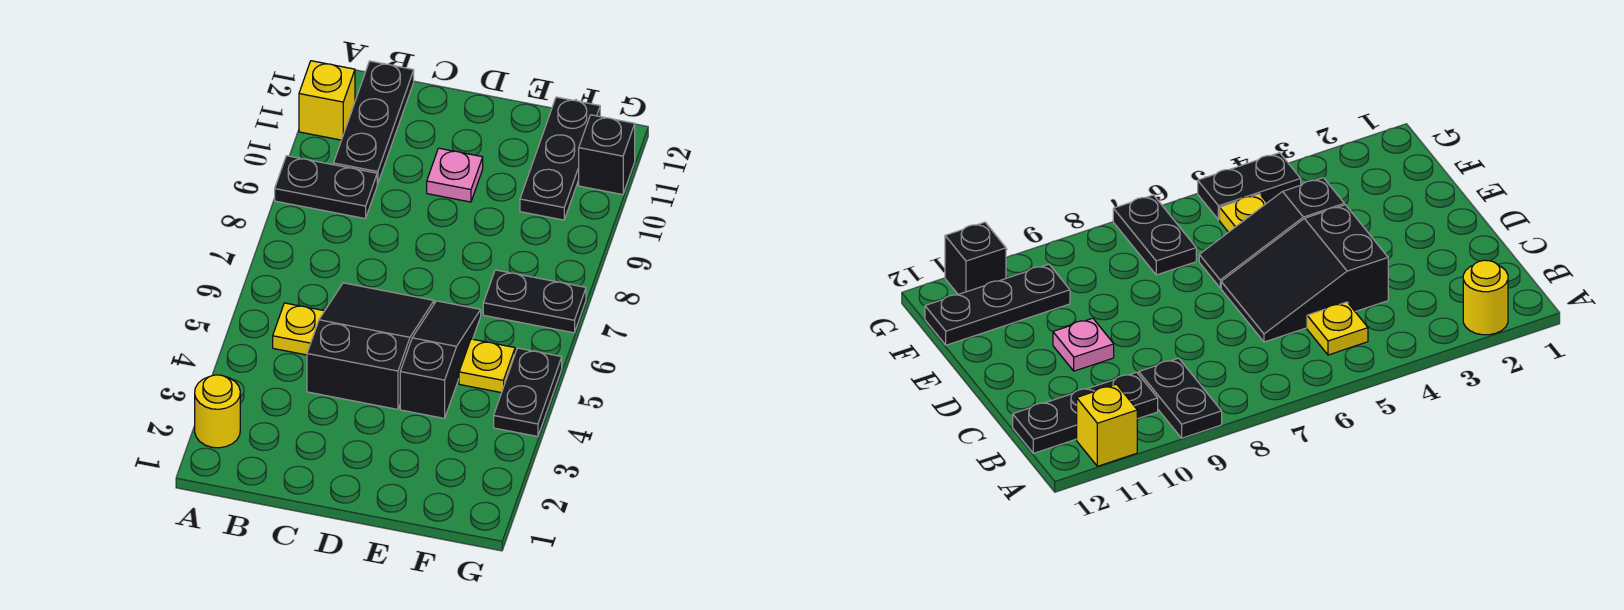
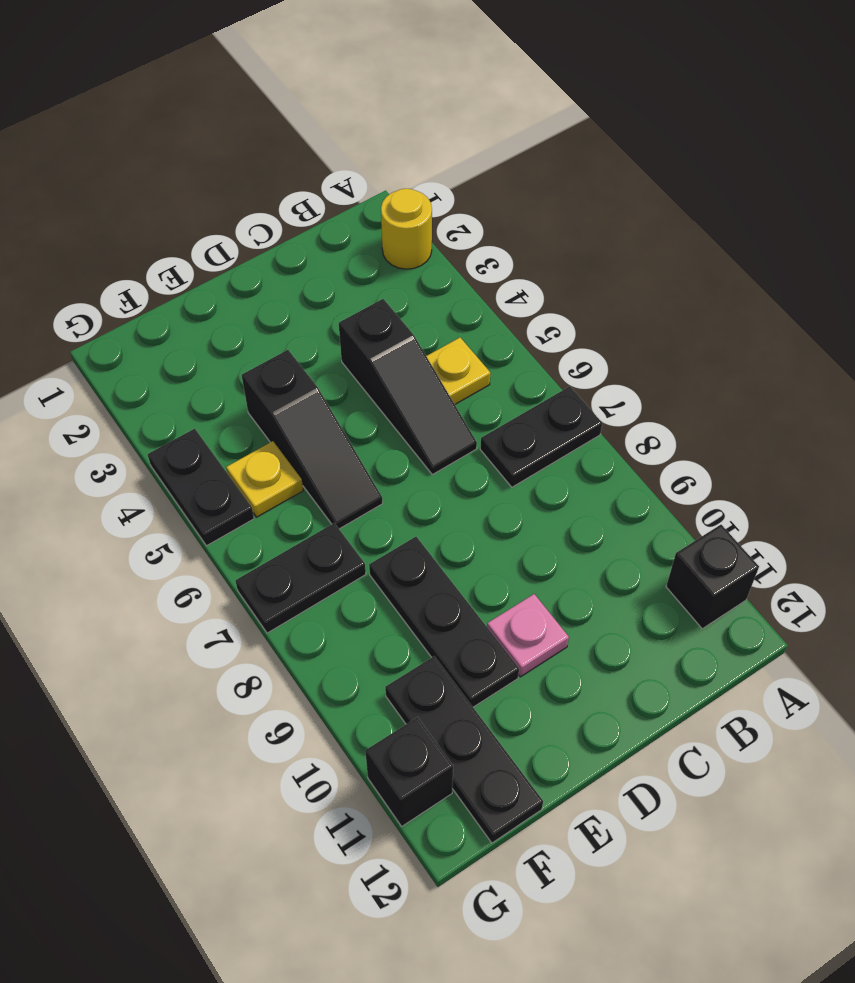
black 1x2 plate [275,156,377,219] -> black 1x2 plate moved to [480,386,602,487]
yellow 1x1 brick [299,61,355,140] -> black 1x1 brick [666,525,759,629]
black 1x3 plate [333,61,414,184] -> black 1x3 plate moved to [369,537,519,707]
black 2x3 slope [307,283,434,409] -> black 1x3 slope [339,299,477,475]

